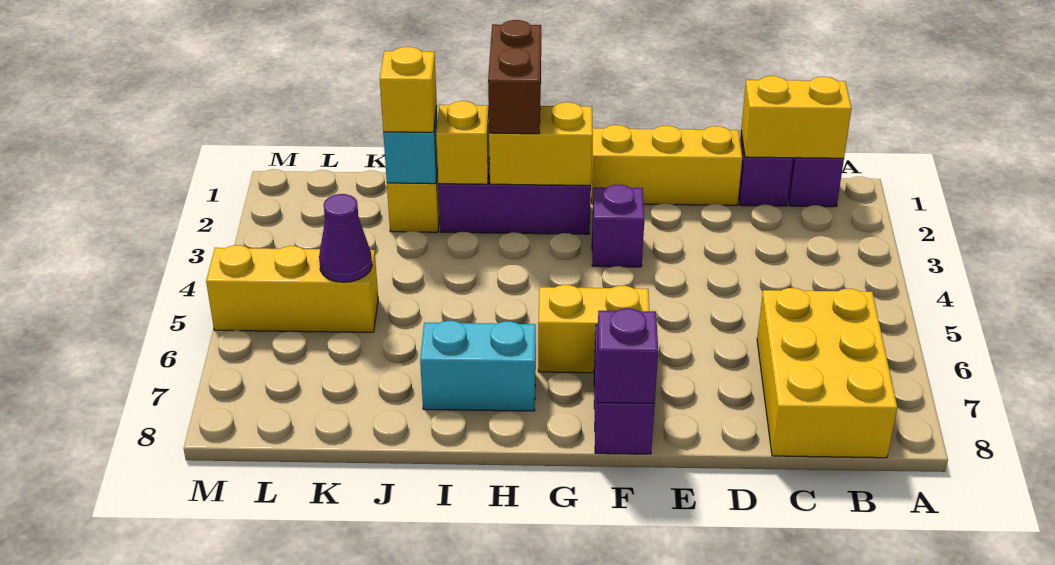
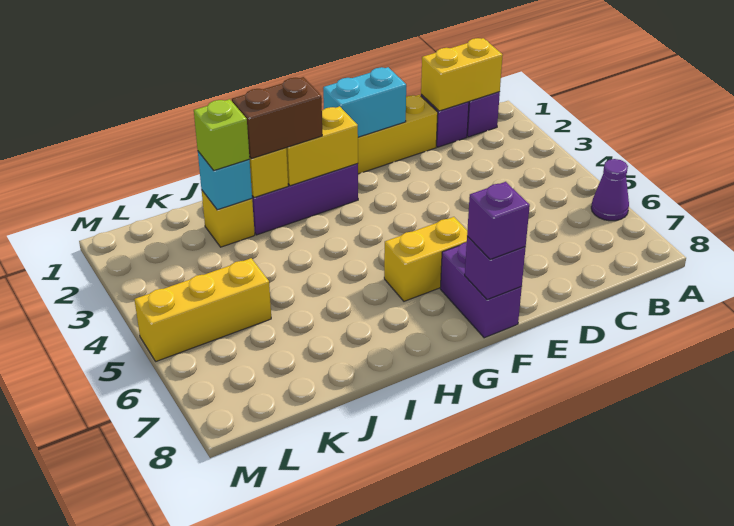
yellow 2x3 brick [757,288,897,458] -> none
purple 1x1 brick [592,185,644,267] -> purple 1x1 brick moved to [467,182,530,259]
brown 1x2 brick [488,20,541,134] -> brown 1x2 brick turned to [232,77,322,159]
cyan 1x2 brick [420,321,536,411] -> cyan 1x2 brick moved to [323,67,406,137]
yellow 1x1 brick [380,47,437,132] -> lime 1x1 brick [194,99,249,170]
purple 1x1 cone [319,194,372,282] -> purple 1x1 cone moved to [591,159,629,221]

